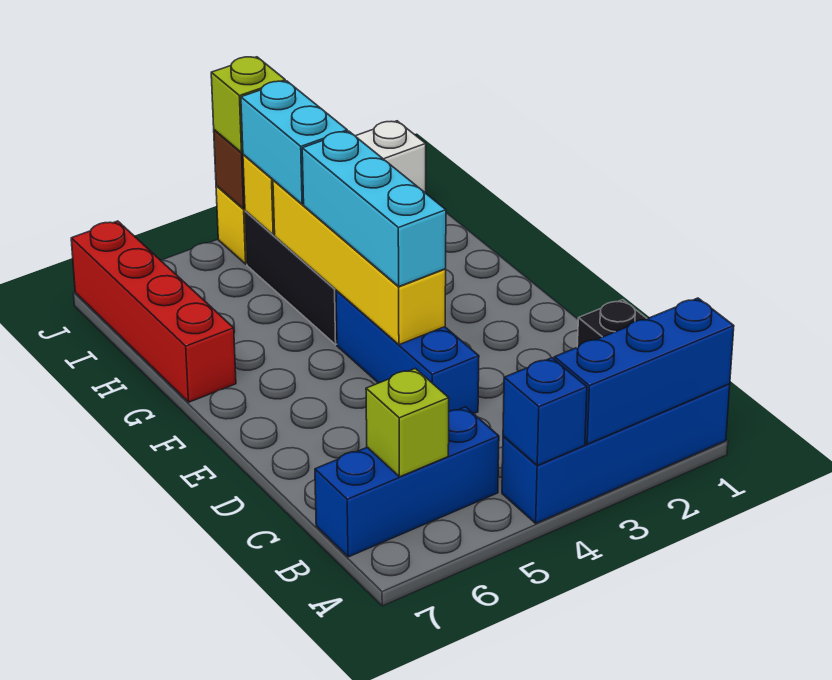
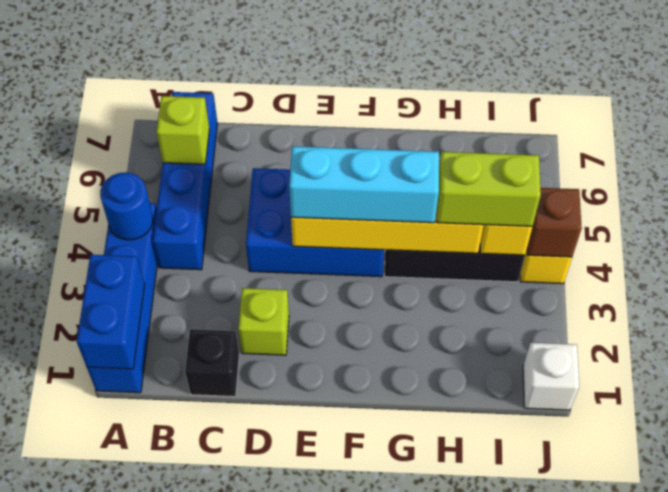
blue 1x3 brick [554,298,734,444] -> blue 1x2 brick [77,255,145,369]
blue 1x1 brick [503,358,587,465] -> blue 1x1 round brick [100,172,153,240]
blue 1x3 brick [315,407,499,557] -> blue 1x4 brick [153,92,218,270]
blue 1x3 brick [336,290,479,414] -> blue 2x3 brick [246,168,384,277]
red 1x4 brick [71,221,236,402] -> none
cyan 1x2 brick [241,81,347,204] -> lime 1x2 brick [437,152,541,226]
lime 1x1 brick [211,57,285,153] -> lime 1x1 brick moved to [238,288,289,355]

